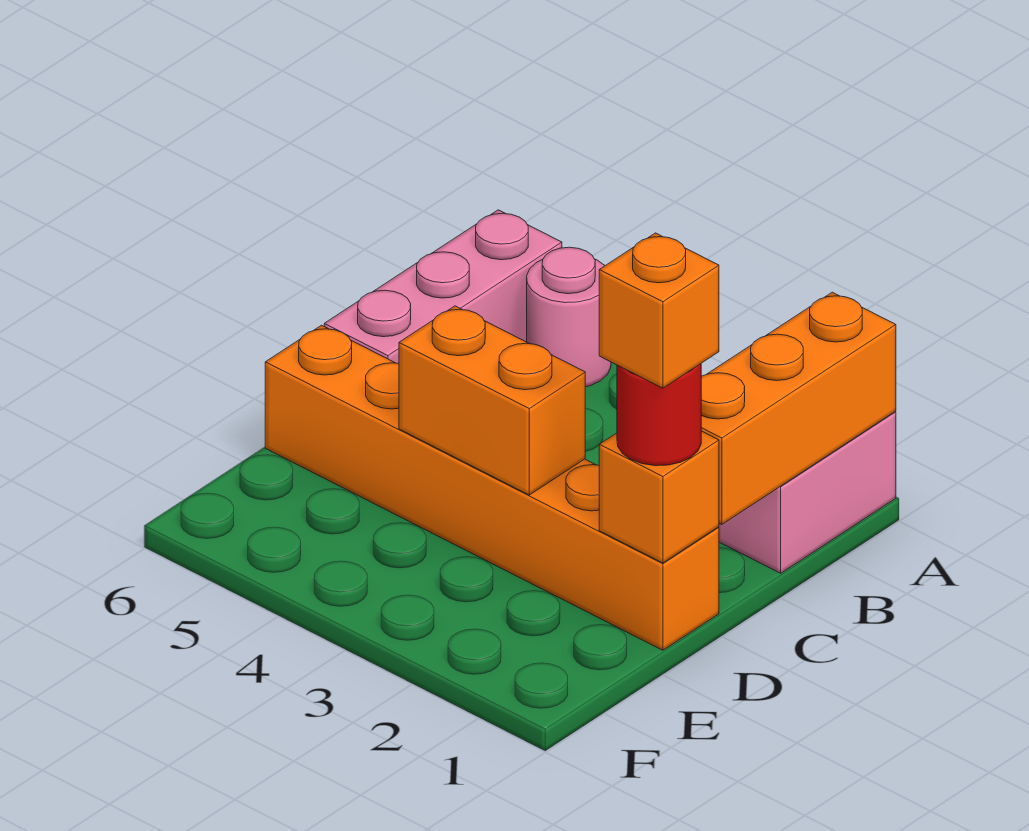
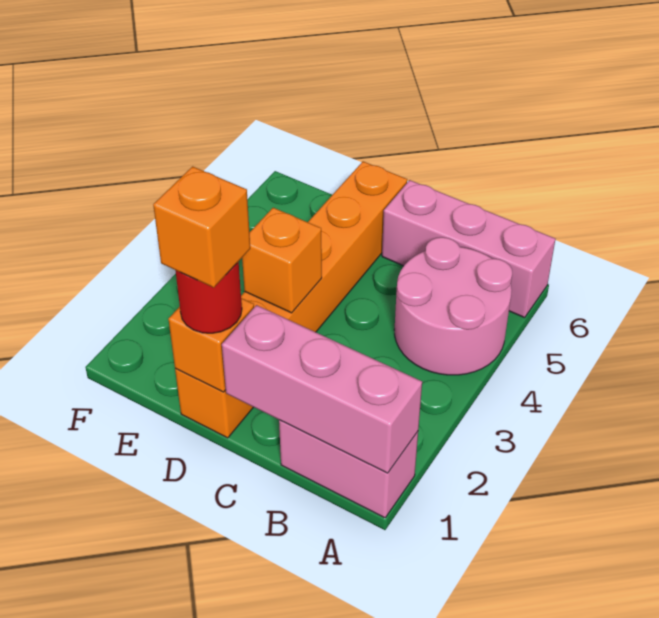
orange 1x3 brick [701,292,896,524] -> pink 1x3 brick [222,305,422,473]
pink 1x1 round brick [527,247,611,387] -> pink 2x2 round brick [394,237,512,375]
orange 1x2 brick [399,306,585,495] -> orange 1x1 brick [242,208,322,313]

